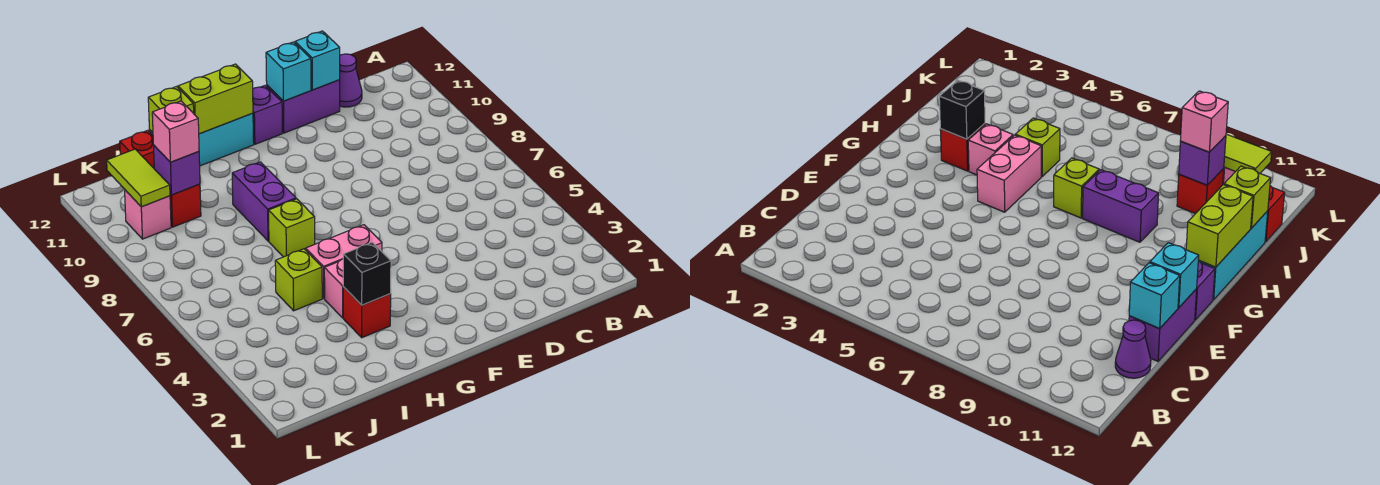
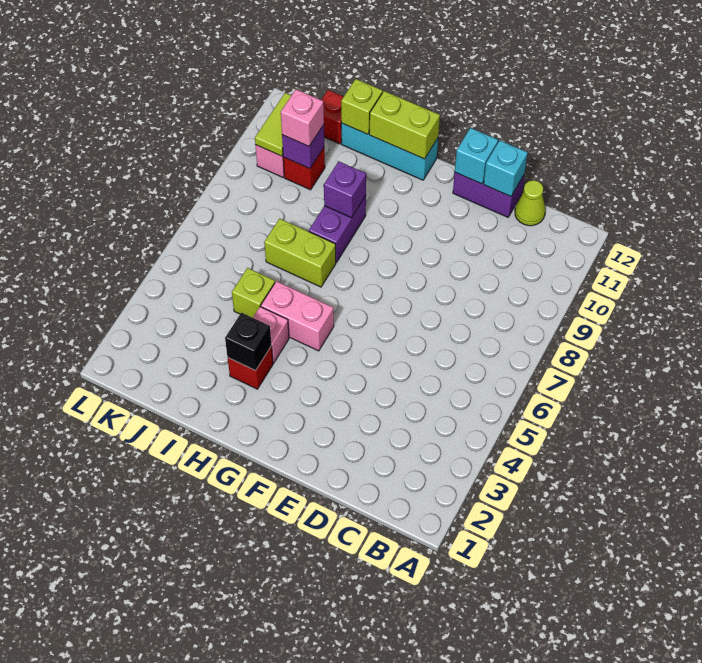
purple 1x1 cone [340,54,362,107] -> lime 1x1 cone [515,180,545,226]
purple 1x1 brick [253,86,282,144] -> purple 1x1 brick moved to [324,161,366,218]
lime 1x1 brick [269,199,315,257] -> lime 1x2 brick [264,219,336,287]

